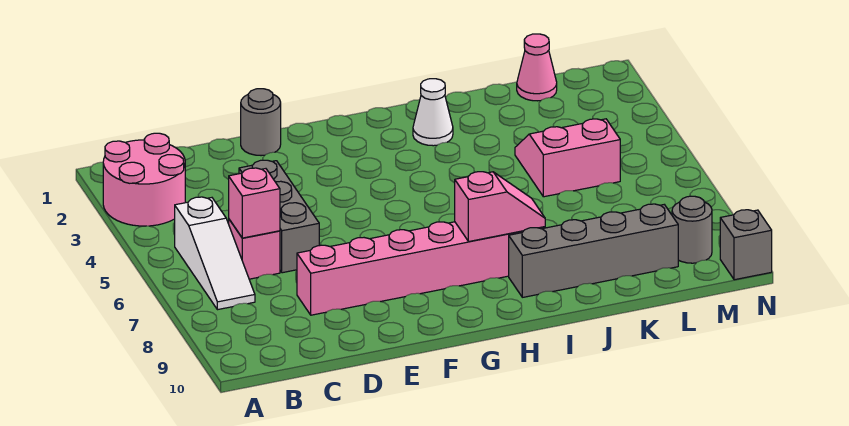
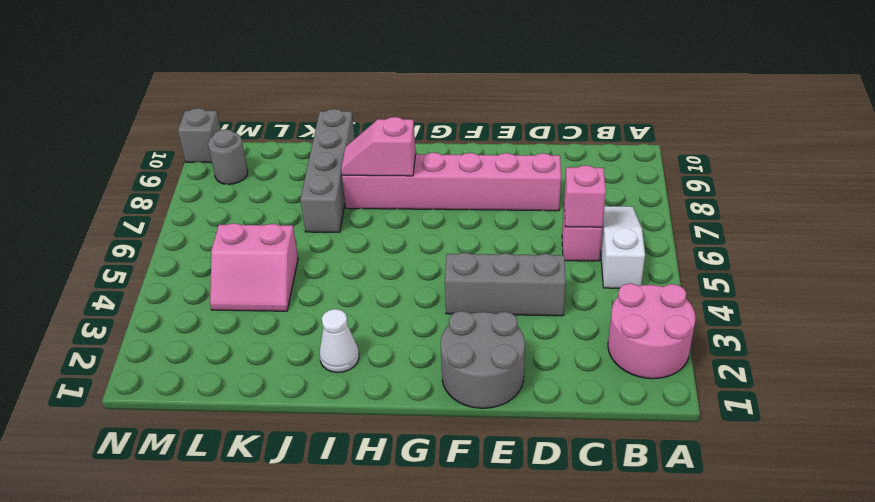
grey 1x3 brick [239,160,319,273] -> grey 1x3 brick turned to [445,253,566,316]
grey 1x1 round brick [241,89,281,156] -> grey 2x2 round brick [441,311,525,408]
grey 1x4 brick [509,204,678,297] -> grey 1x4 brick turned to [300,109,355,232]
pink 1x1 cone [517,34,557,101] -> none

